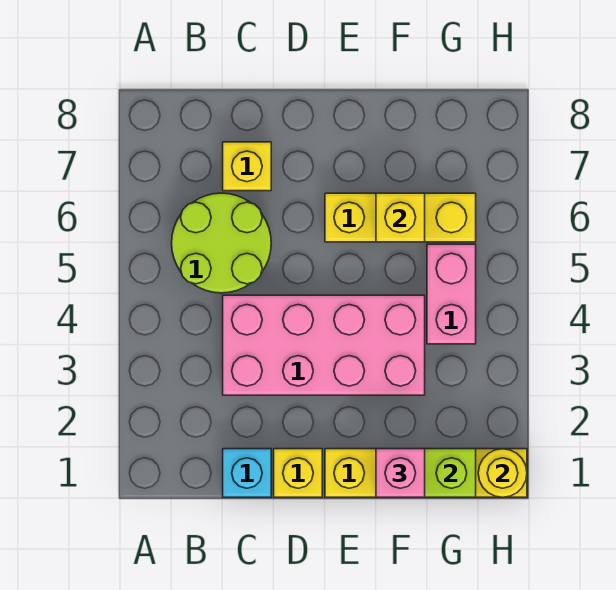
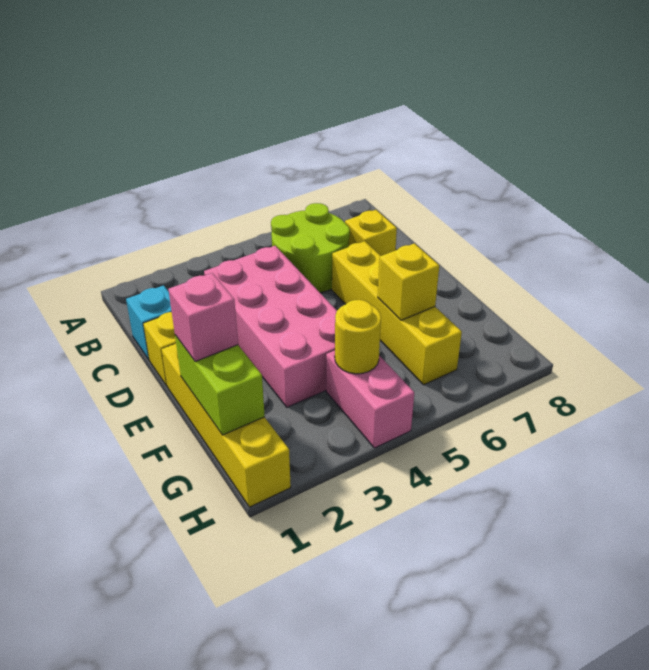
yellow 1x3 brick [325,193,476,242] -> yellow 1x4 brick [332,241,462,385]
pink 1x2 brick [427,244,476,344] -> pink 1x2 brick turned to [326,350,414,448]
yellow 1x1 round brick [478,449,527,497] -> yellow 1x1 round brick moved to [335,300,381,374]

